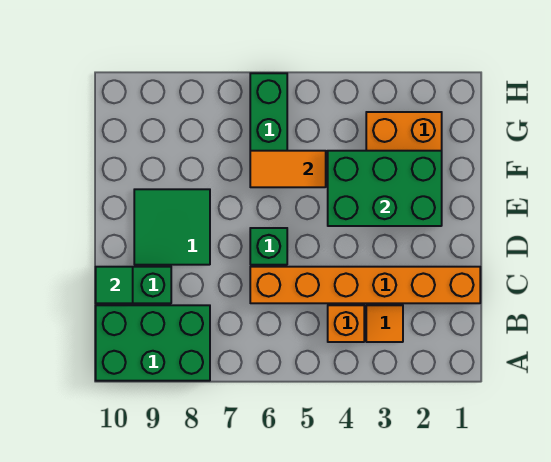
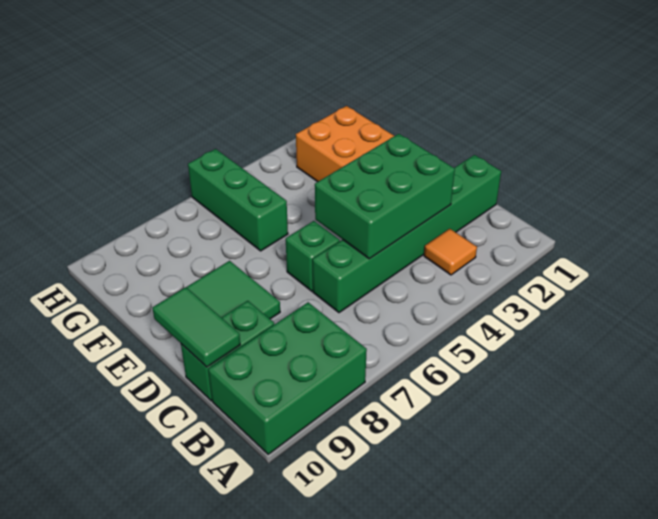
orange 1x1 brick [328,305,364,342] -> none
orange 1x6 brick [250,267,480,303] -> green 1x6 brick [313,155,501,313]
green 1x1 tile [96,267,133,303] -> green 1x2 tile [153,287,240,367]
green 2x3 brick [328,151,442,226] -> green 2x3 brick moved to [315,134,455,259]
orange 1x2 tile [250,151,326,187] -> none

